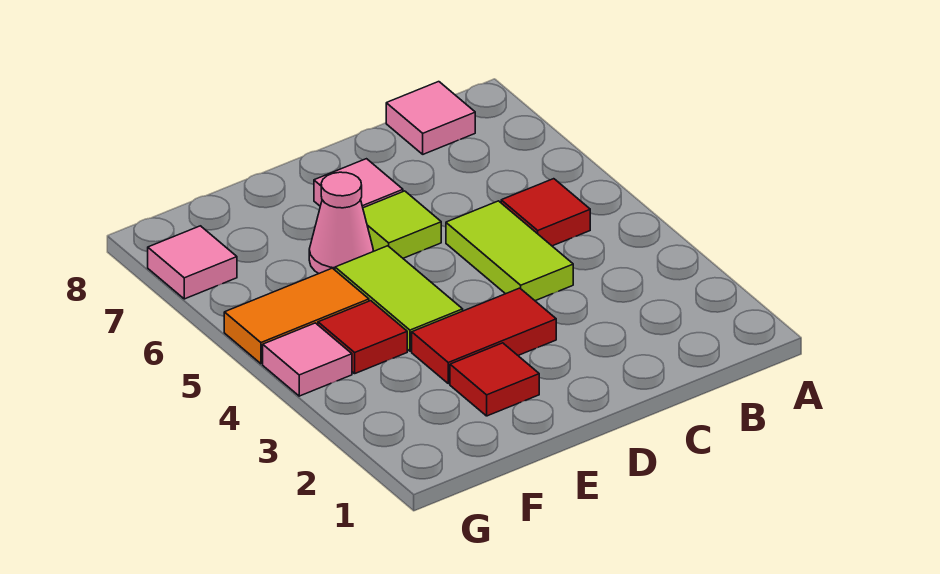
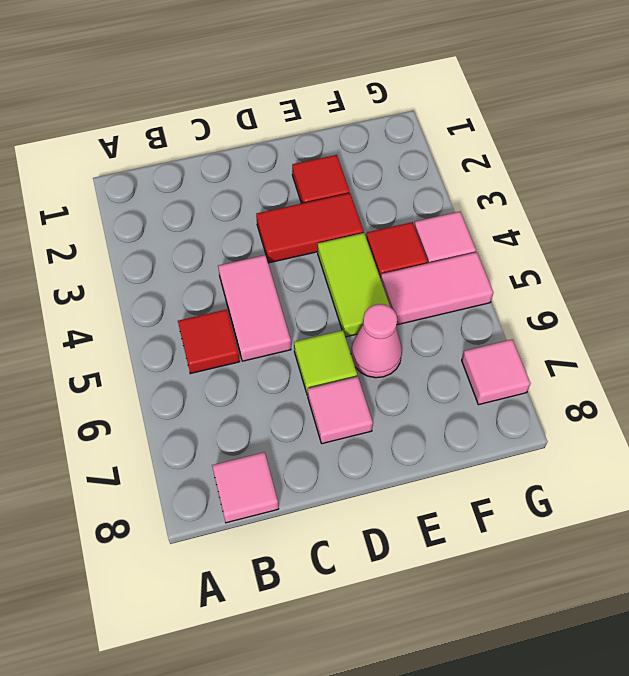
lime 1x2 tile [446,201,573,301] -> pink 1x2 tile [218,255,291,361]
orange 1x2 tile [224,268,369,364] -> pink 1x2 tile [381,252,493,325]

